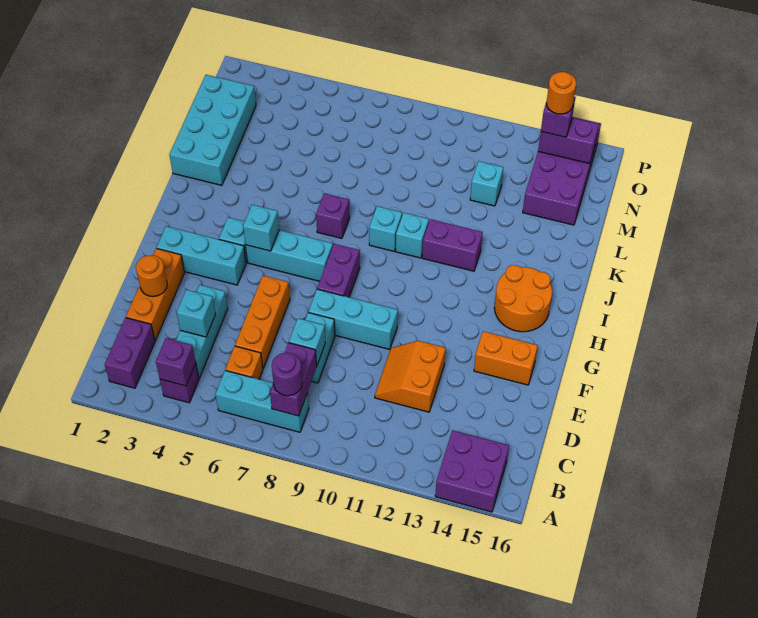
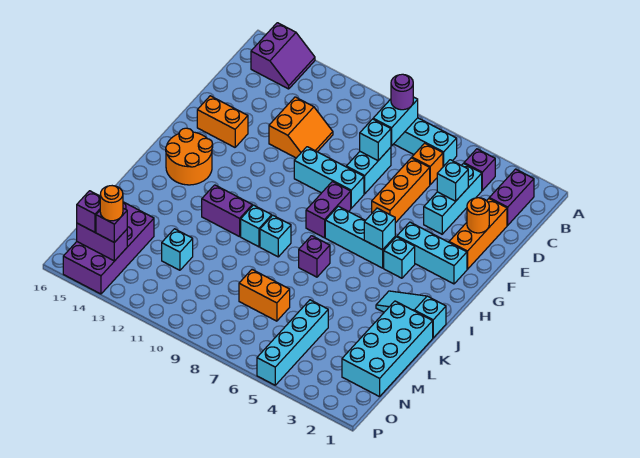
purple 2x2 brick [435,430,509,512] -> purple 2x2 slope [251,23,315,89]
purple 1x1 brick [156,338,196,386] -> purple 1x1 brick moved to [77,191,100,232]
purple 1x2 brick [270,343,317,416] -> cyan 1x2 brick [373,97,418,146]
none -> cyan 1x3 slope [376,291,446,338]
none -> cyan 1x4 brick [257,300,328,385]
none -> orange 1x2 brick [239,270,290,321]

